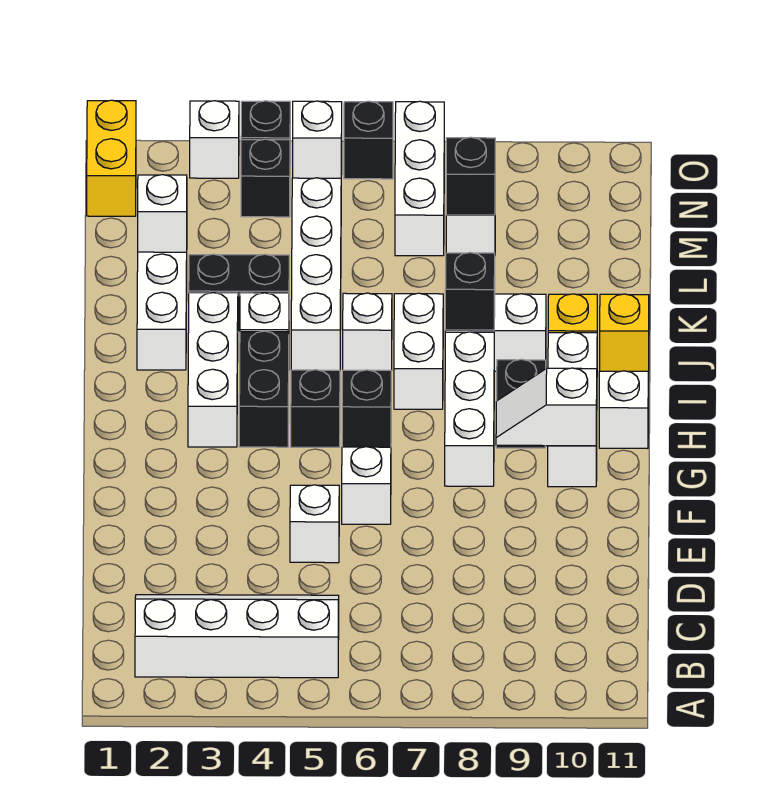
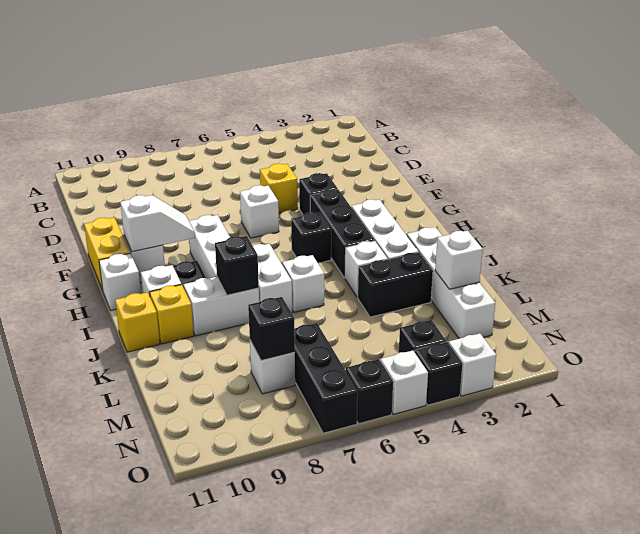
white 2x4 slope [135,595,339,678] -> none
white 1x1 brick [290,485,339,563] -> yellow 1x1 brick [260,163,298,213]
black 1x2 brick [239,331,289,447] -> black 1x3 brick [310,189,374,278]
black 1x1 brick [342,370,391,447] -> black 1x1 brick moved to [299,173,338,215]
white 1x4 brick [291,178,341,370] -> none
white 1x3 brick [395,101,444,256] -> black 1x3 brick [294,323,358,433]
yellow 1x2 brick [87,100,136,216] -> yellow 1x2 brick moved to [84,217,130,289]

